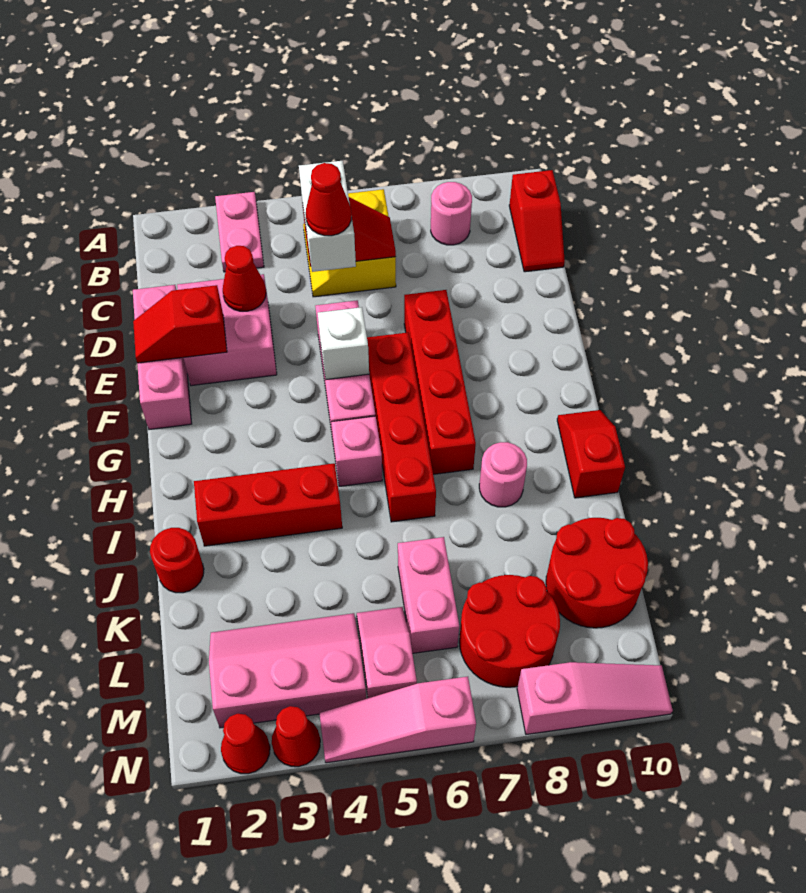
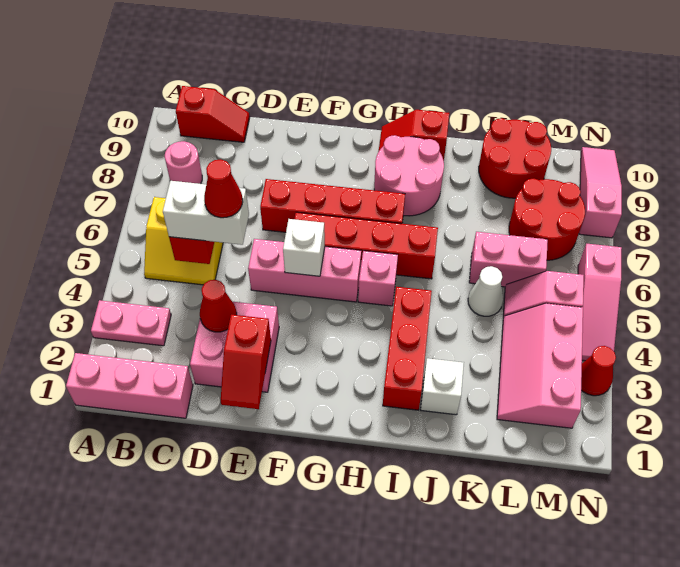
pink 1x3 brick [133,285,192,430] -> pink 1x3 brick moved to [66,353,193,418]
pink 1x1 round brick [479,442,527,507] -> pink 2x2 round brick [374,135,444,216]
red 1x1 round brick [150,528,204,593] -> none
none -> white 1x1 brick [421,358,464,415]
none -> white 1x1 cone [468,266,503,316]
red 1x1 cone [221,714,270,774] -> none

